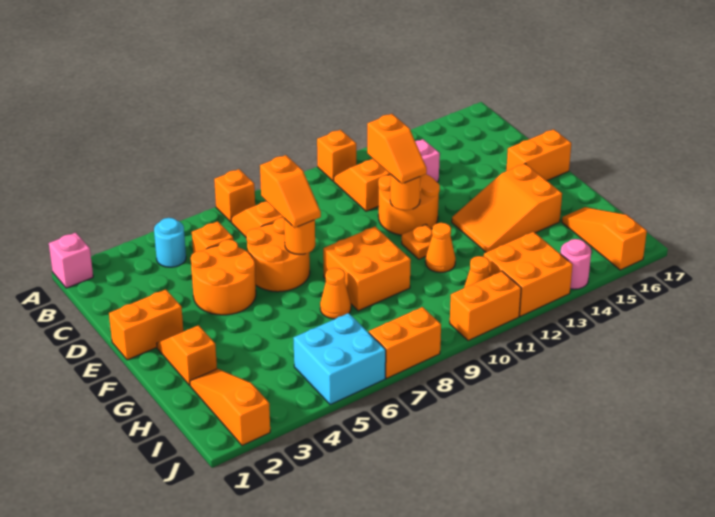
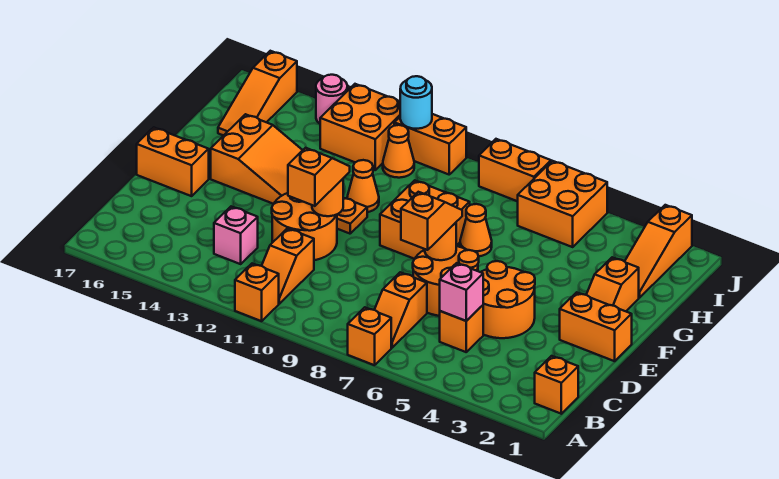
pink 1x1 brick [49,233,93,288] -> pink 1x1 brick moved to [440,263,483,321]
none -> orange 1x1 brick [535,356,578,414]
cyan 1x1 round brick [154,218,186,267] -> cyan 1x1 round brick moved to [400,76,432,129]
cyan 2x2 brick [293,313,386,405] -> orange 2x2 brick [518,161,607,247]

